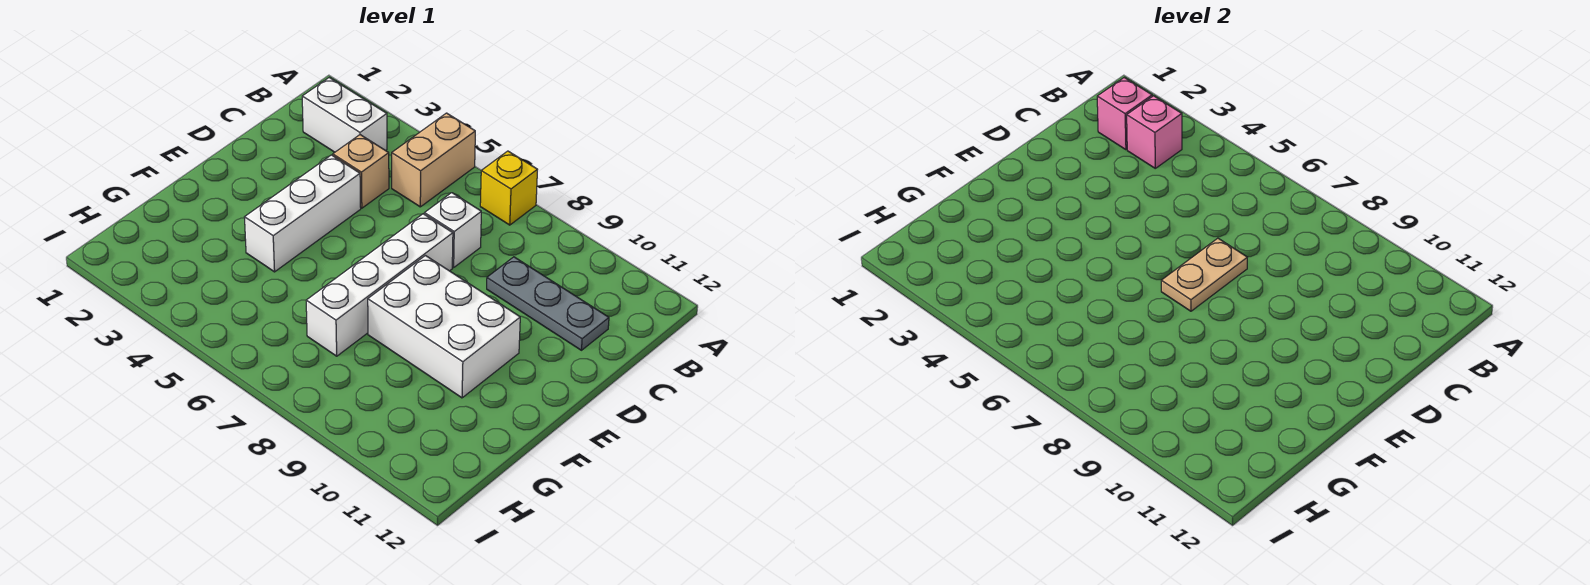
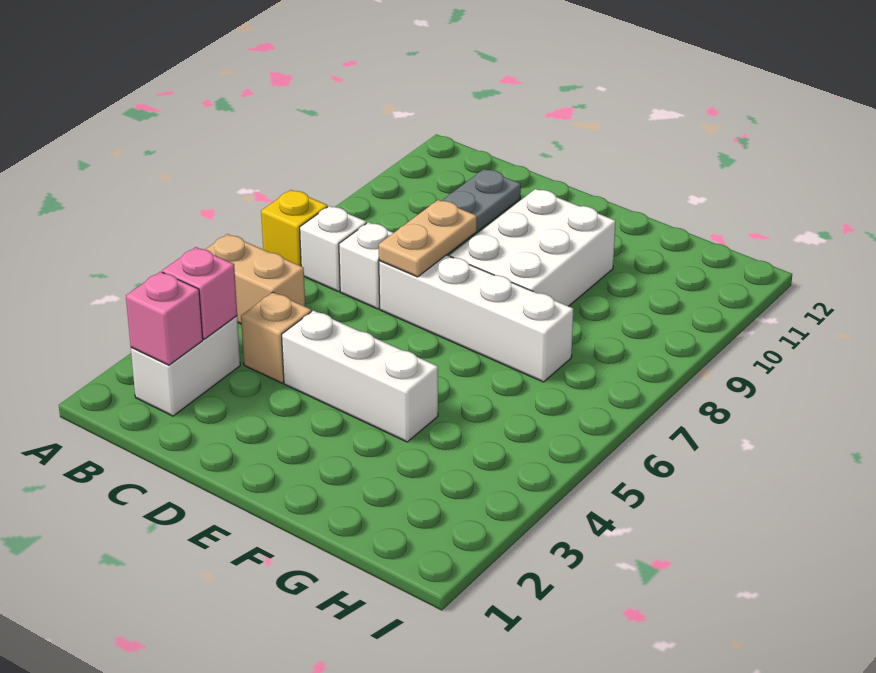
none -> white 1x1 brick [300,206,366,291]
tan 1x2 plate [1161,238,1247,311] -> tan 1x2 plate turned to [379,200,477,277]

